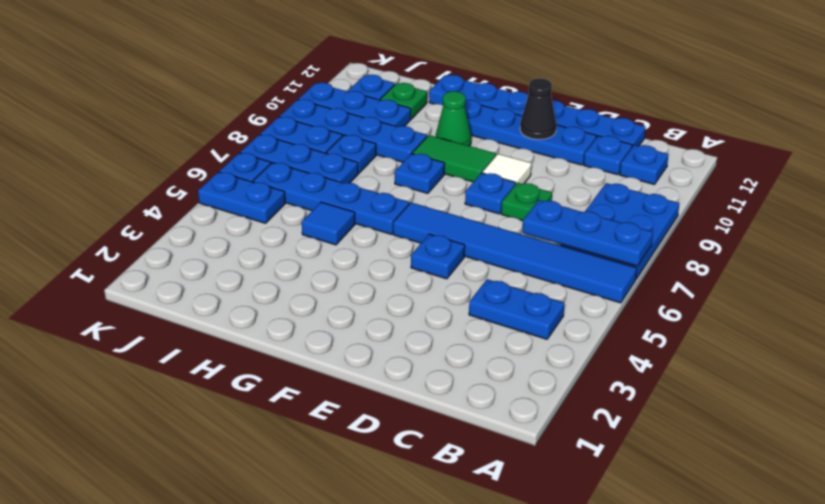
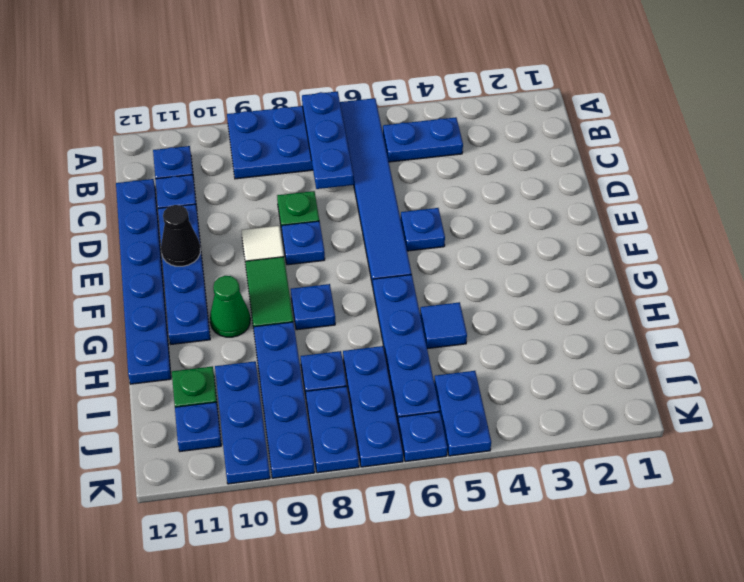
blue 1x2 plate [469,279,564,339] -> blue 1x2 plate turned to [383,117,463,162]

